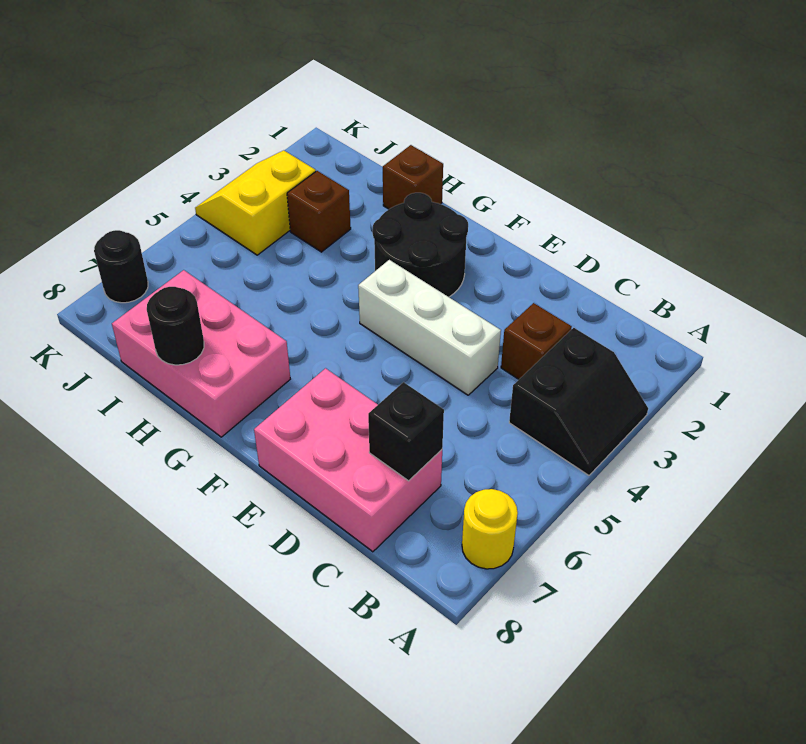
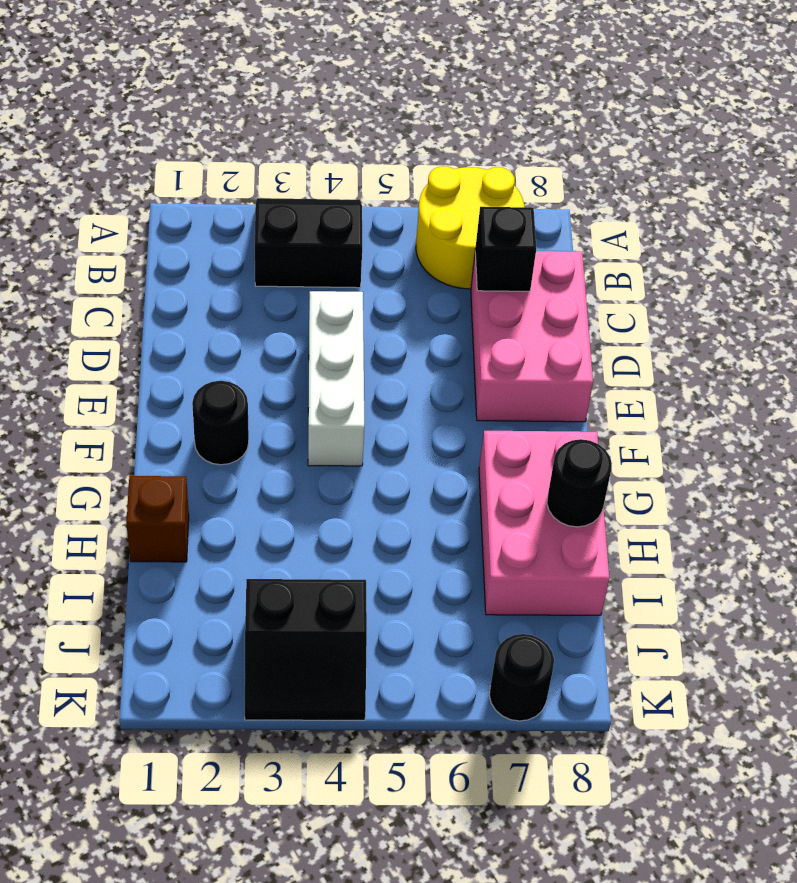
yellow 1x1 round brick [462,489,518,569] -> yellow 2x2 round brick [416,166,524,289]
brown 1x1 brick [501,303,572,379] -> none
black 2x2 round brick [373,193,468,297] -> black 1x1 round brick [192,381,249,465]
brown 1x1 brick [287,171,351,252] -> none
yellow 2x2 slope [195,150,316,255] -> black 2x2 slope [245,579,367,720]

